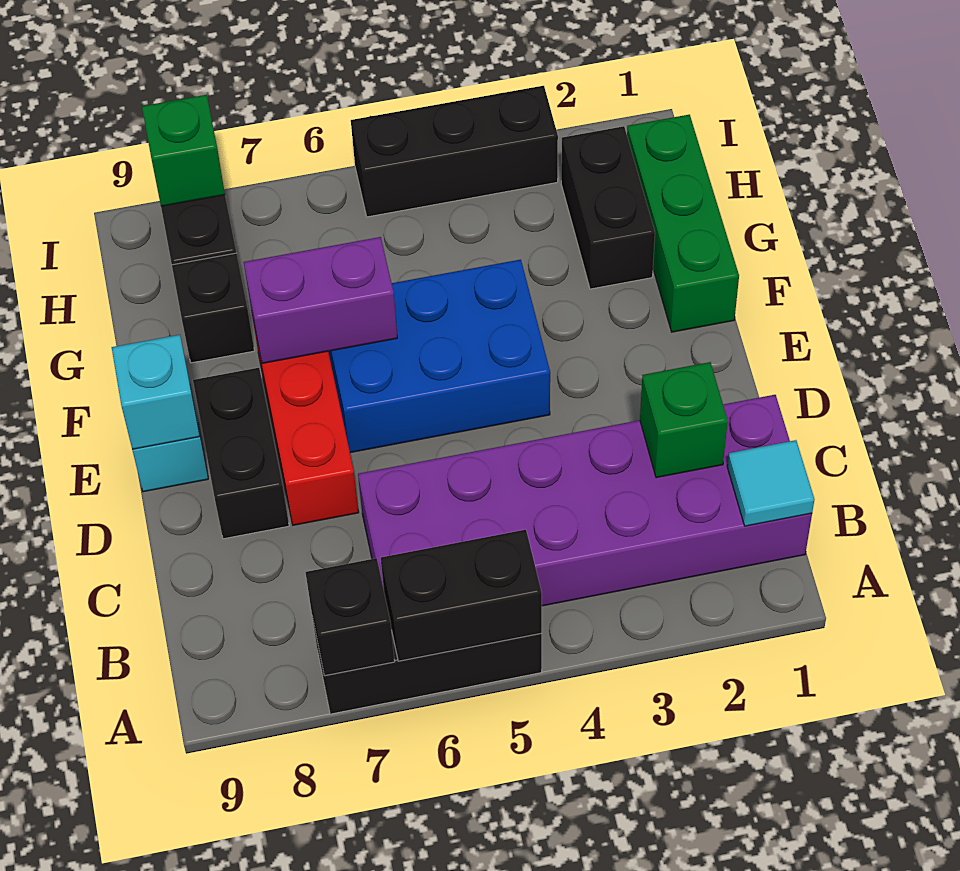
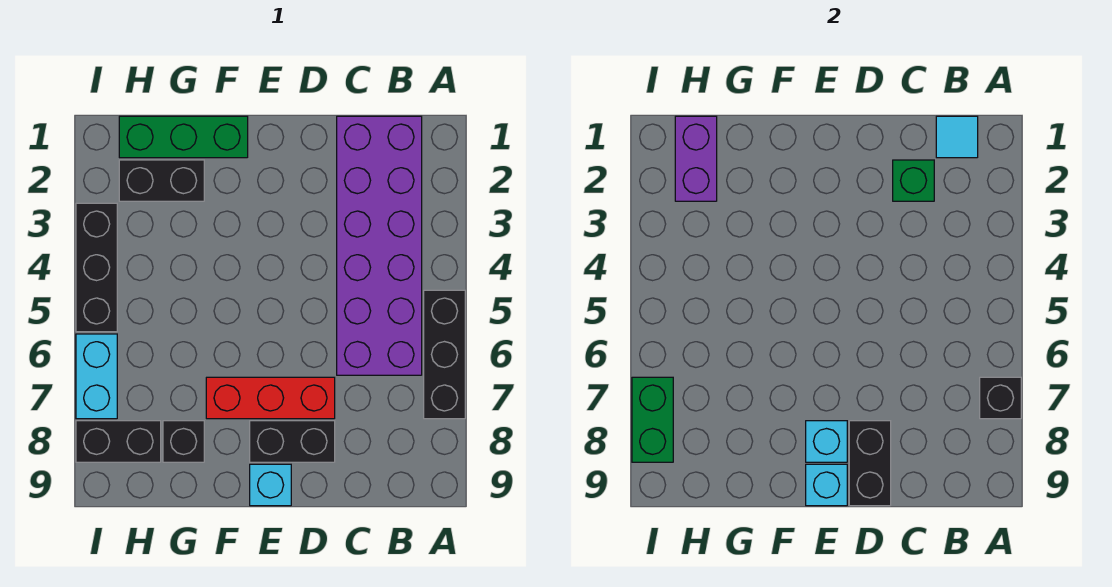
black 1x2 brick [381,530,542,661] -> black 1x2 brick moved to [849,421,891,506]
blue 2x3 brick [328,260,550,453] -> none
none -> cyan 1x1 brick [806,421,847,462]
purple 1x2 brick [244,237,397,364] -> purple 1x2 brick moved to [675,116,717,201]
none -> cyan 1x2 brick [76,334,117,419]
green 1x1 brick [142,95,225,206] -> green 1x2 brick [632,377,673,462]

